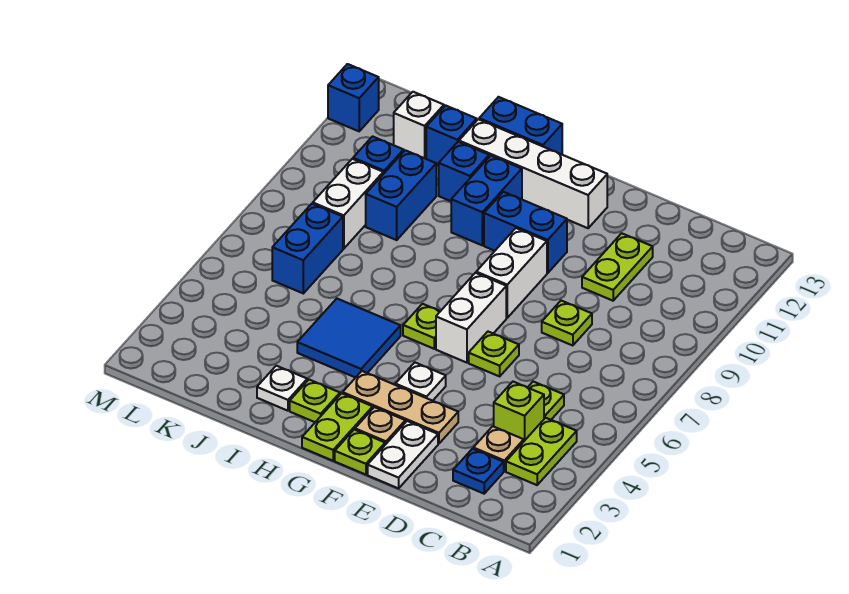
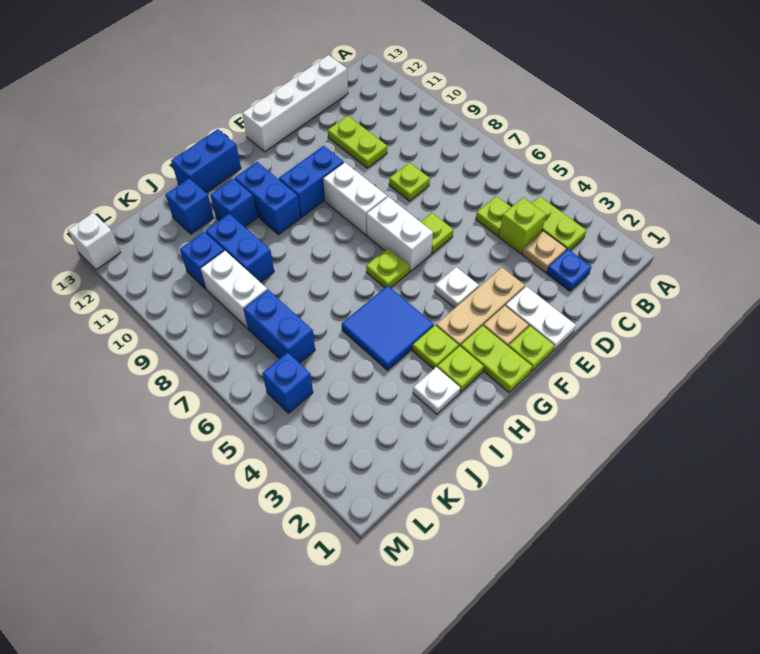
white 1x4 brick [459,119,607,228] -> white 1x4 brick moved to [242,55,348,152]
none -> lime 1x1 plate [412,325,458,369]
white 1x1 brick [394,92,444,158] -> white 1x1 brick moved to [68,213,121,270]
blue 1x1 brick [328,64,379,131] -> blue 1x1 brick moved to [262,352,313,413]

